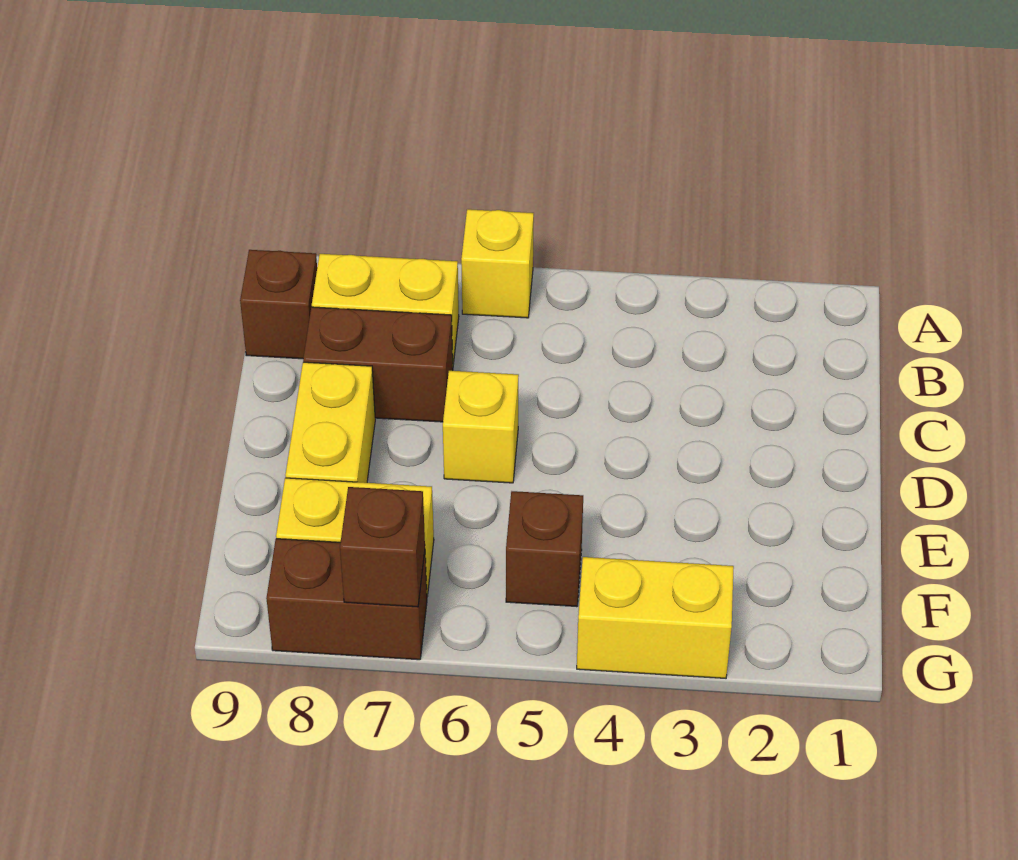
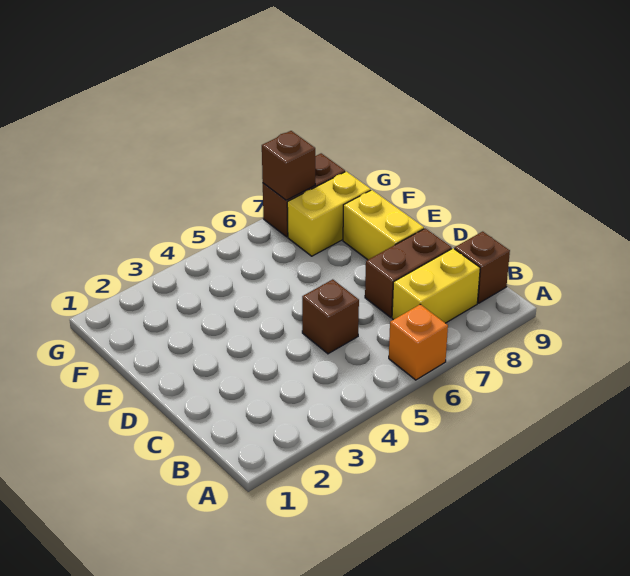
yellow 1x1 brick [461,209,534,318] -> orange 1x1 brick [389,304,448,380]
yellow 1x1 brick [443,371,519,483] -> none
brown 1x1 brick [506,491,583,607] -> brown 1x1 brick moved to [302,279,359,354]
yellow 1x2 brick [577,557,734,678] -> none

